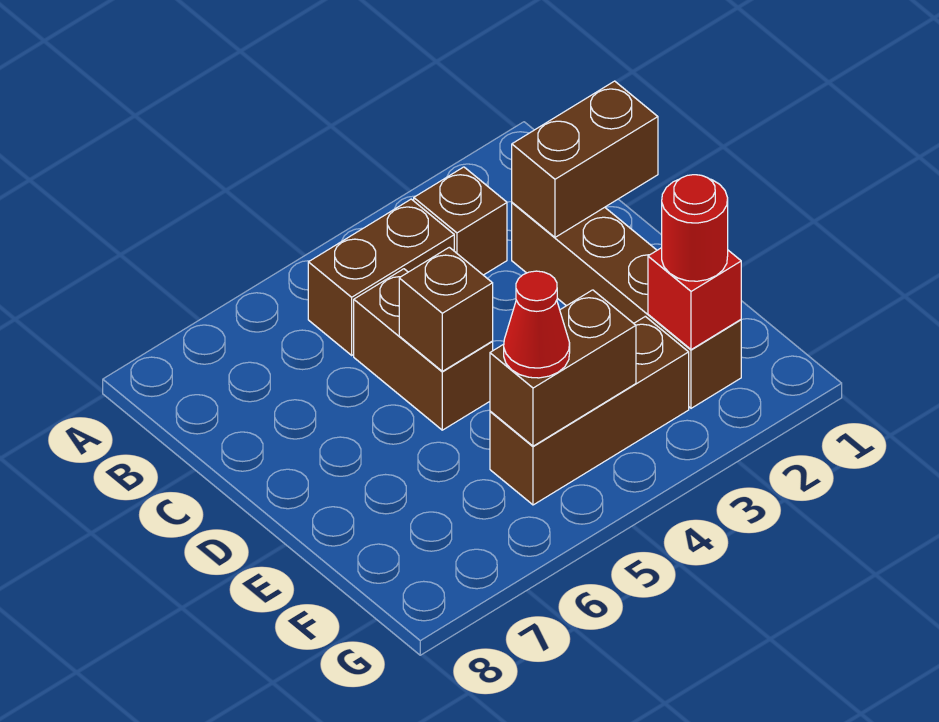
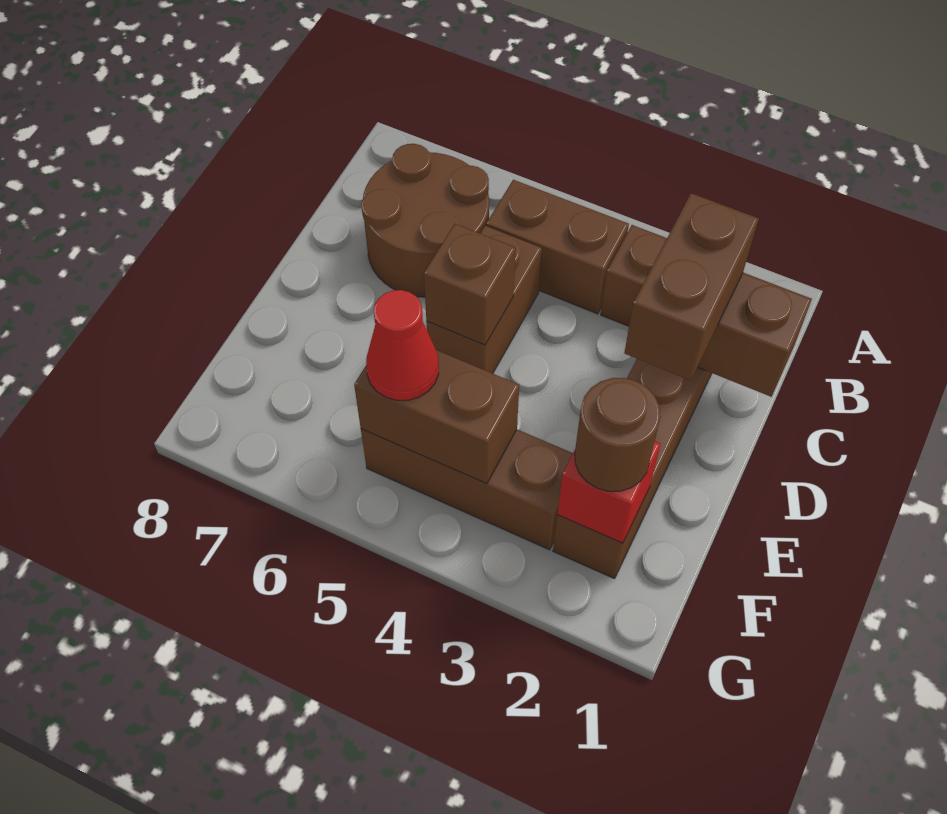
none -> brown 2x2 round brick [361,144,489,297]
none -> brown 1x2 brick [624,193,759,380]
red 1x1 round brick [662,175,728,281] -> brown 1x1 round brick [575,378,660,491]

